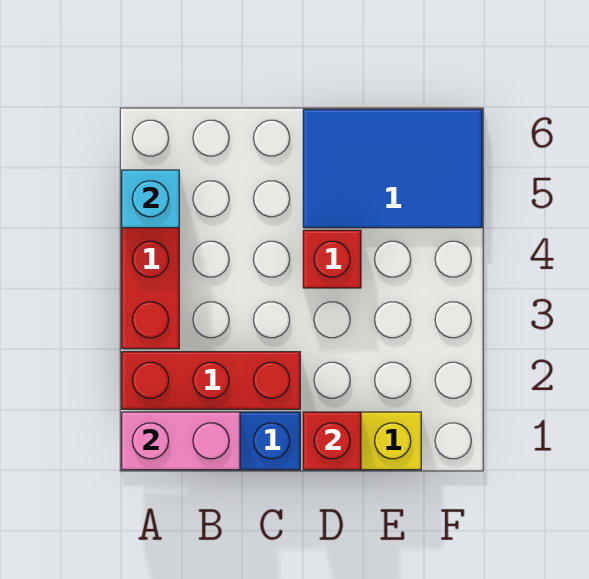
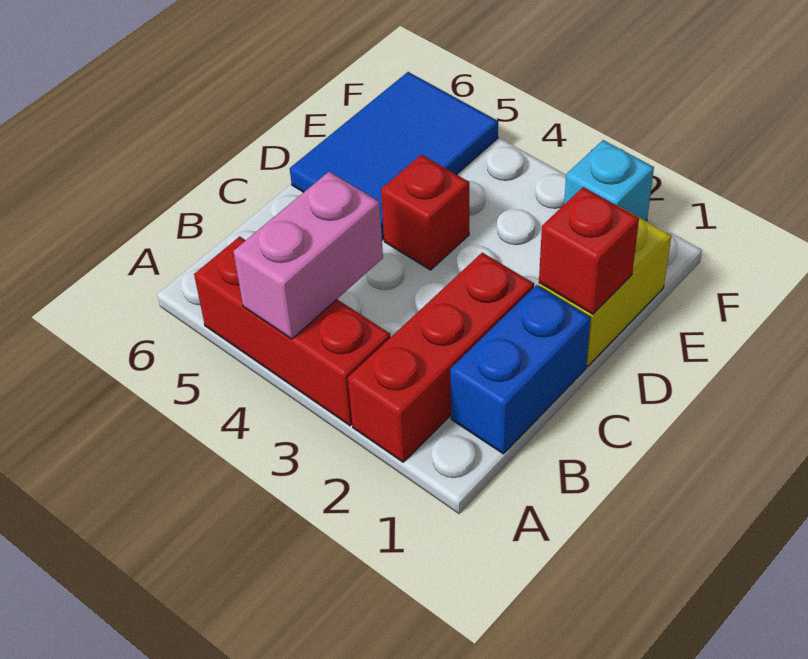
pink 1x2 brick [122,412,240,470] -> pink 1x2 brick moved to [233,172,383,339]
cyan 1x1 brick [122,170,179,228] -> cyan 1x1 brick moved to [564,140,654,221]

